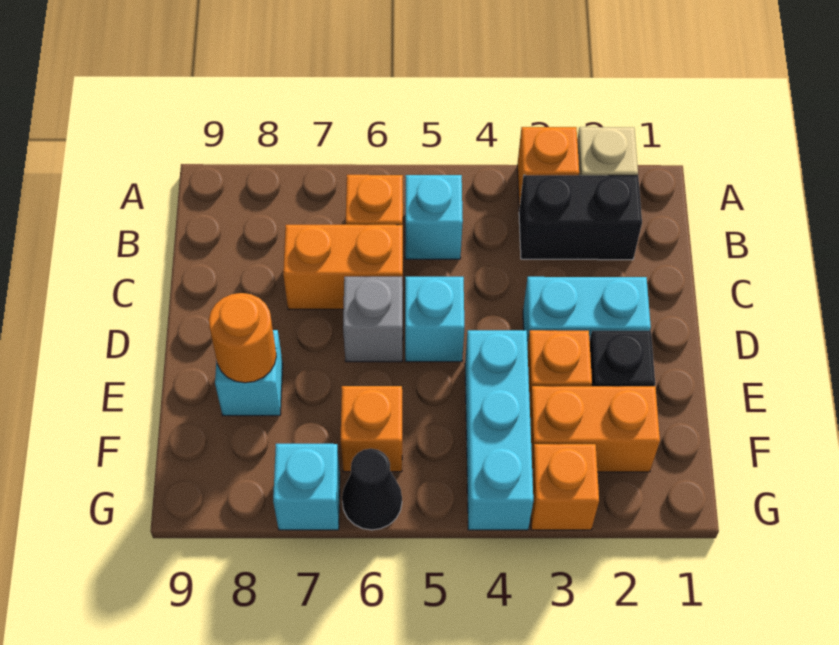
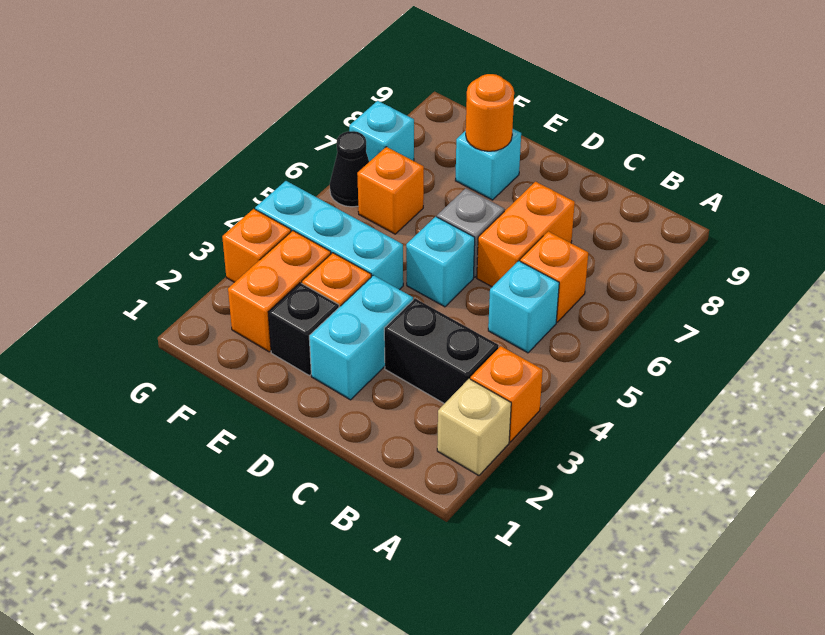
black 1x2 brick [519,175,642,260] -> black 1x2 brick turned to [384,299,499,404]

